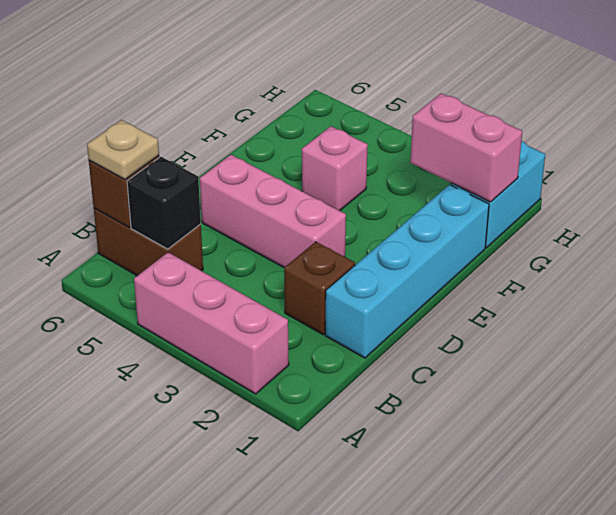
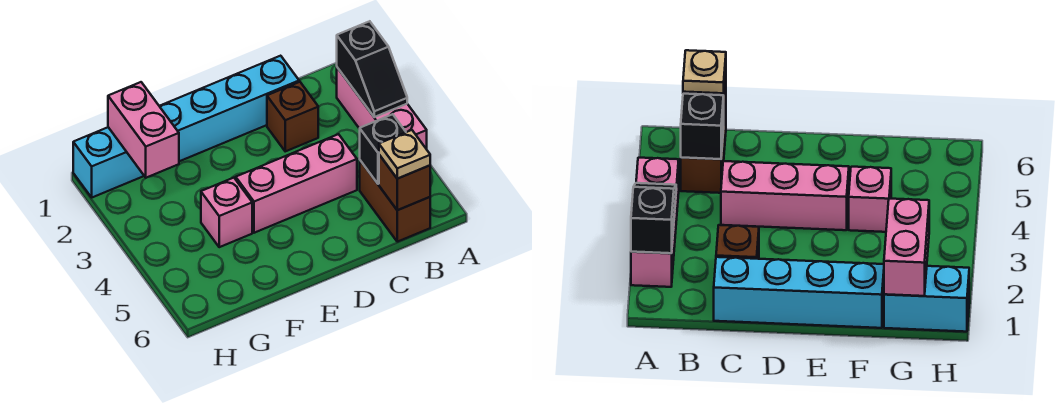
none -> black 1x2 slope [337,21,407,117]
pink 1x3 brick [200,155,346,267] -> pink 1x3 brick turned to [236,134,357,233]

